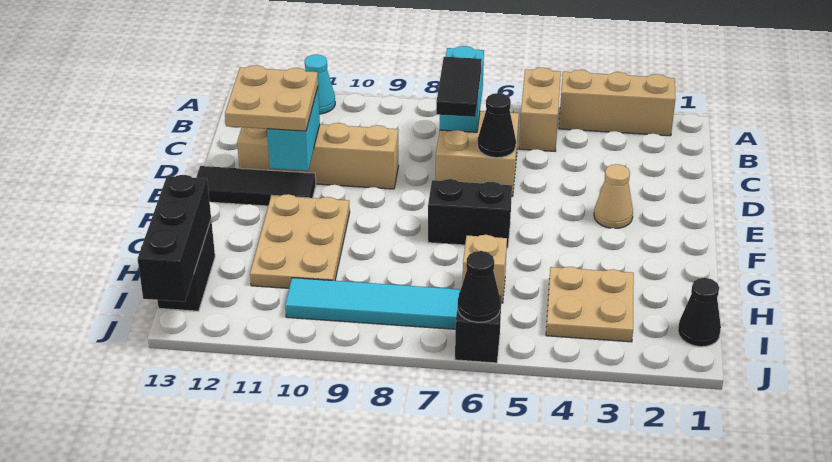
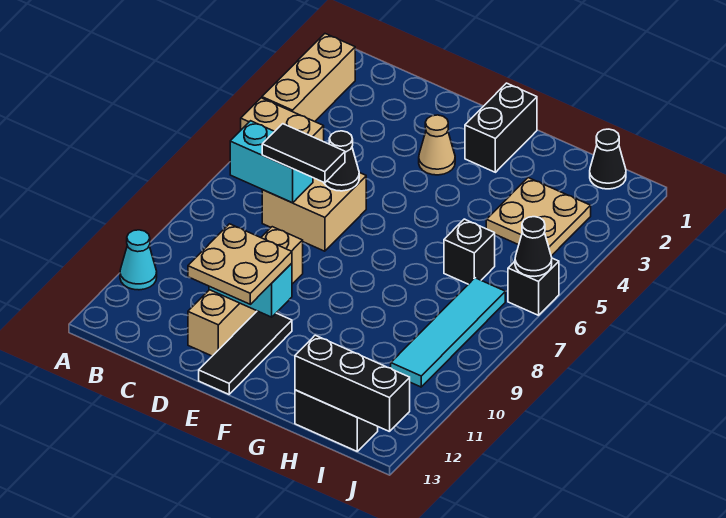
black 1x2 brick [428,179,512,248] -> black 1x2 brick moved to [465,83,537,172]
tan 2x3 plate [250,194,350,288] -> none
tan 1x1 brick [463,235,507,303] -> black 1x1 brick [444,219,495,284]

